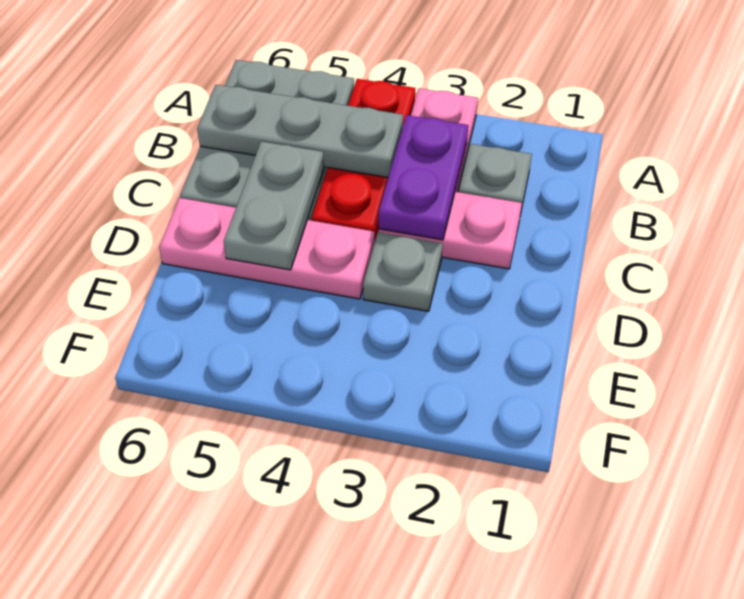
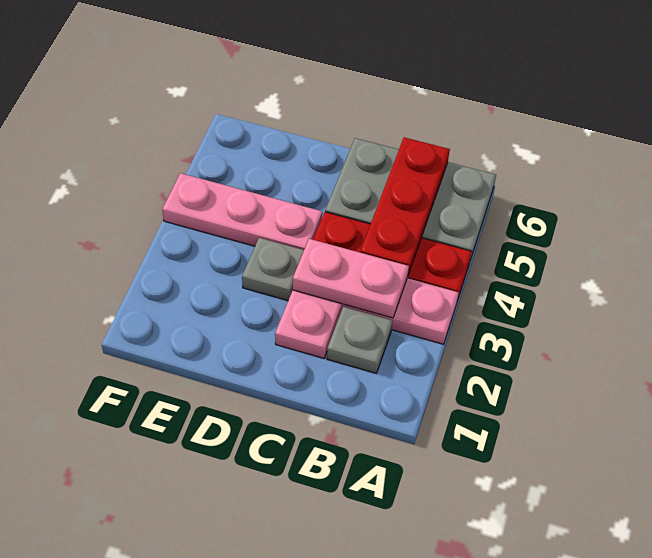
purple 1x2 plate [379,115,468,240] -> pink 1x2 plate [293,239,409,318]
grey 1x3 plate [197,85,403,177] -> red 1x3 plate [360,137,450,274]
grey 1x2 plate [224,141,324,270] -> none
pink 1x3 plate [159,198,375,299] -> pink 1x3 plate turned to [162,173,322,250]

